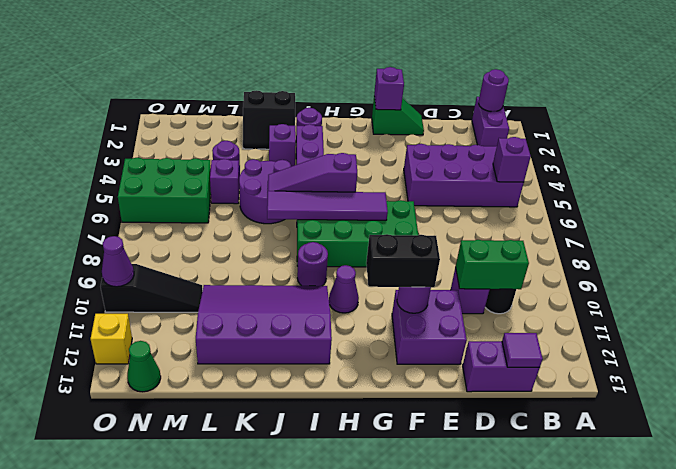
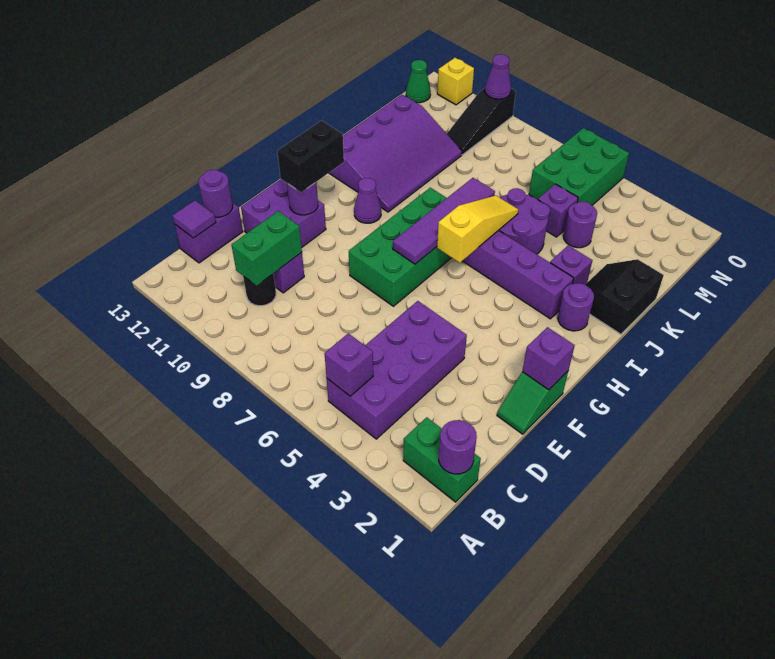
purple 1x2 brick [472,97,509,146] -> green 1x2 brick [403,417,481,502]
purple 1x3 slope [268,153,357,192] -> yellow 1x3 slope [437,195,518,263]
purple 1x1 round brick [297,242,328,286] -> purple 1x1 round brick moved to [199,170,233,217]

